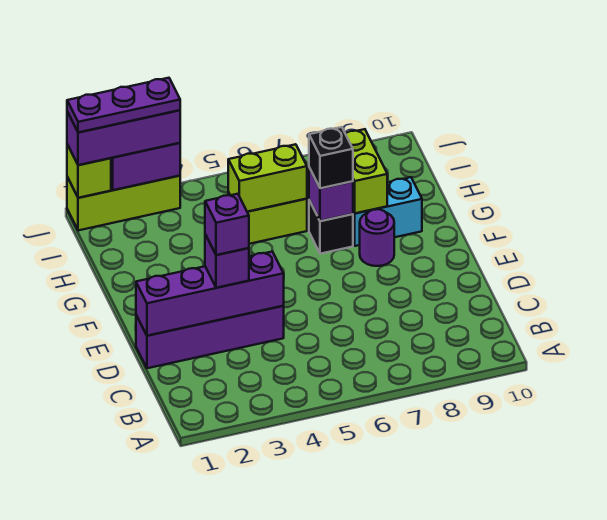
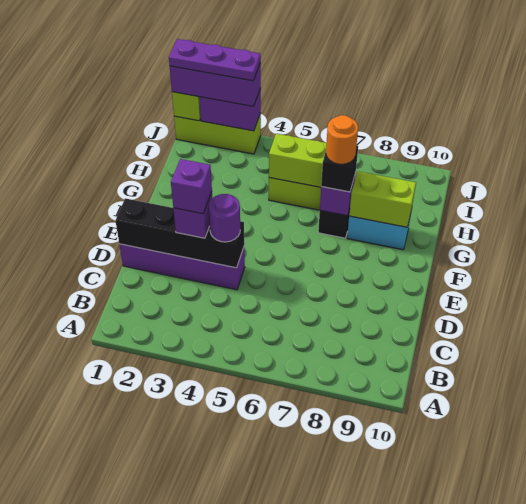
purple 1x4 brick [136,251,284,336] -> black 1x4 brick [115,198,244,268]
purple 1x1 round brick [360,209,394,266] -> purple 1x1 round brick moved to [209,194,240,242]
none -> orange 1x1 round brick [326,115,358,164]
lime 1x2 brick [345,129,387,213] -> lime 1x2 brick turned to [349,171,416,227]

